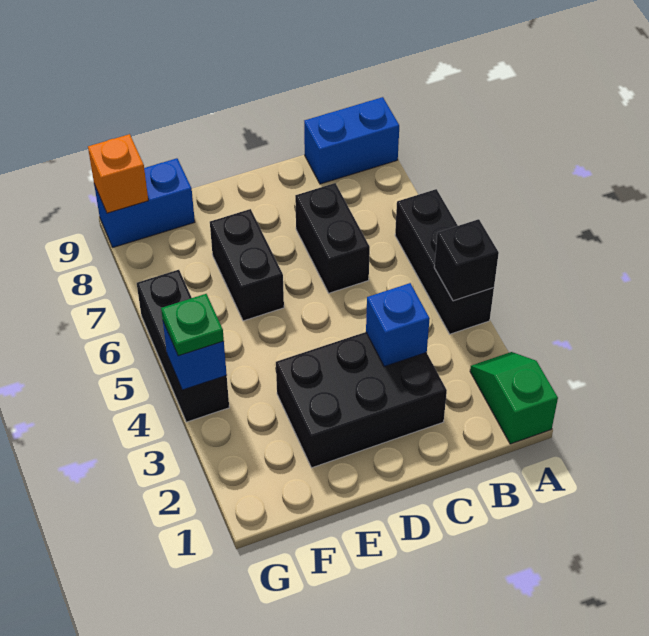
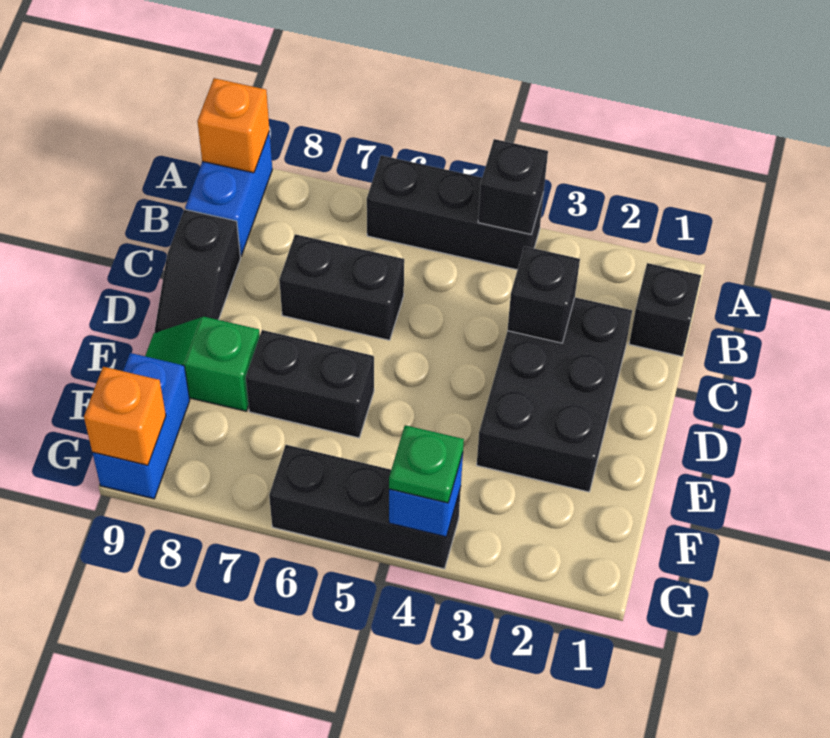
green 1x2 slope [470,352,558,444] -> green 1x2 slope moved to [145,317,260,411]
none -> orange 1x1 brick [197,78,269,173]
none -> black 1x1 brick [629,263,701,356]
blue 1x1 brick [366,283,430,367] -> black 1x1 brick [507,246,580,343]
none -> black 1x2 slope [155,209,241,333]

